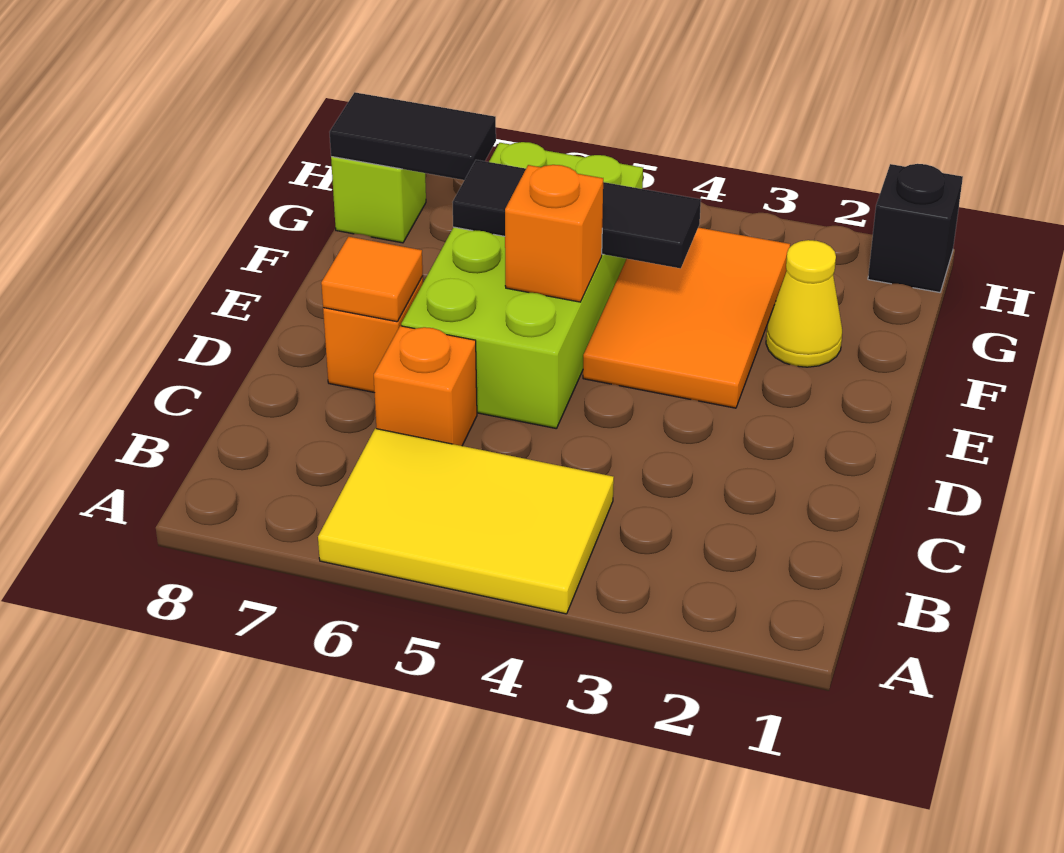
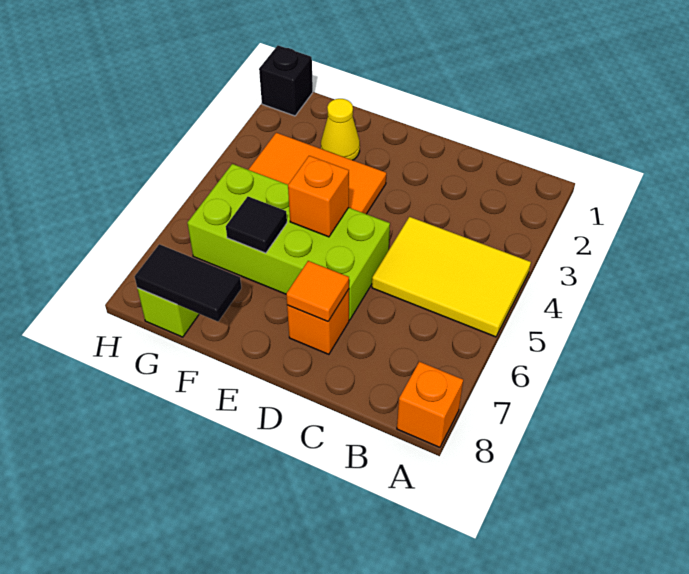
yellow 2x3 tile [318,429,614,614] -> yellow 2x3 tile turned to [372,217,531,337]
orange 1x1 brick [374,326,477,446] -> orange 1x1 brick moved to [397,362,463,447]
black 1x3 tile [453,160,701,268] -> black 1x1 tile [226,197,287,253]
black 1x2 tile [330,92,496,180] -> black 1x2 tile turned to [135,244,241,321]

